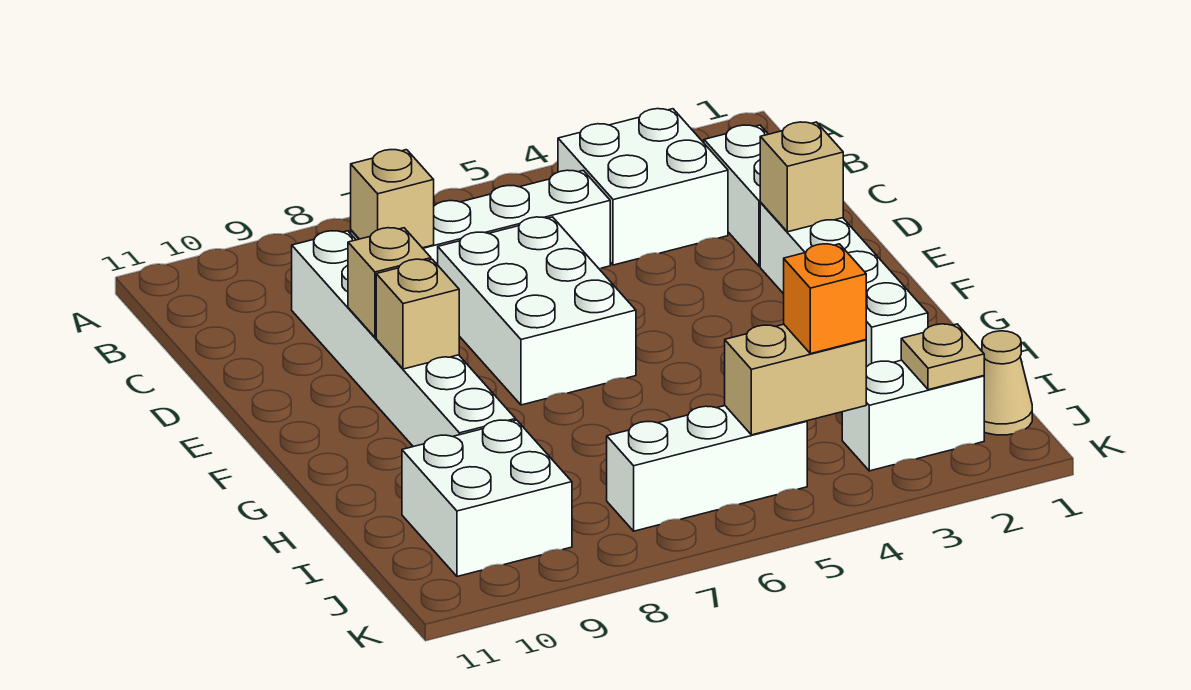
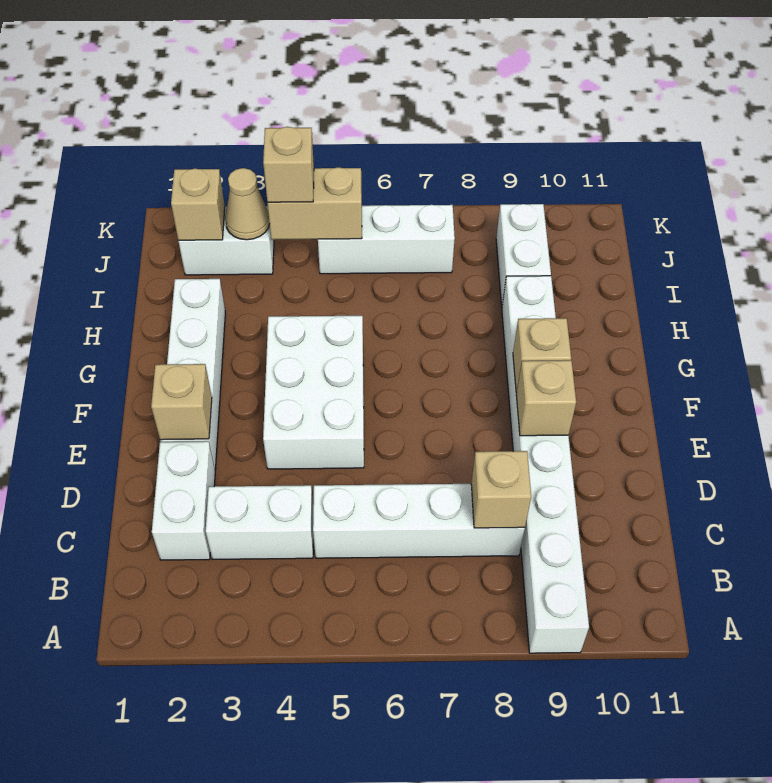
white 2x2 brick [558,109,728,265] -> white 1x2 brick [206,485,313,559]
white 1x6 brick [292,231,516,447] -> white 1x8 brick [502,276,589,653]
white 2x3 brick [438,217,636,405] -> white 2x3 brick moved to [263,316,364,469]
white 2x2 brick [402,420,572,576] -> white 1x2 brick [496,204,551,306]
tan 1x1 cone [982,331,1032,435] -> tan 1x1 cone moved to [225,168,270,240]
tan 1x1 plate [901,324,984,390] -> tan 1x1 brick [171,168,225,240]
orange 1x1 brick [784,244,866,354] -> tan 1x1 brick [263,127,314,202]

